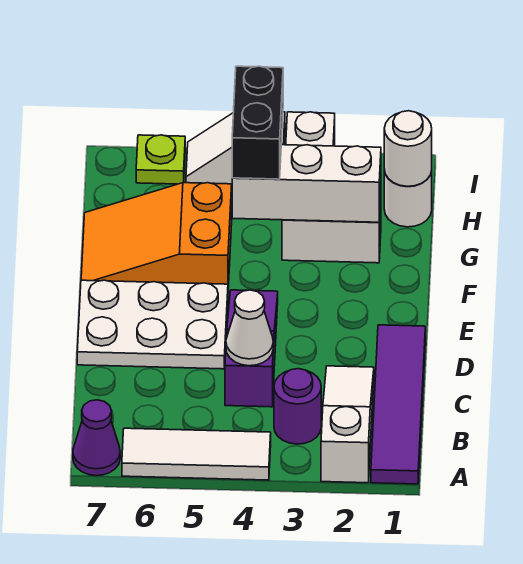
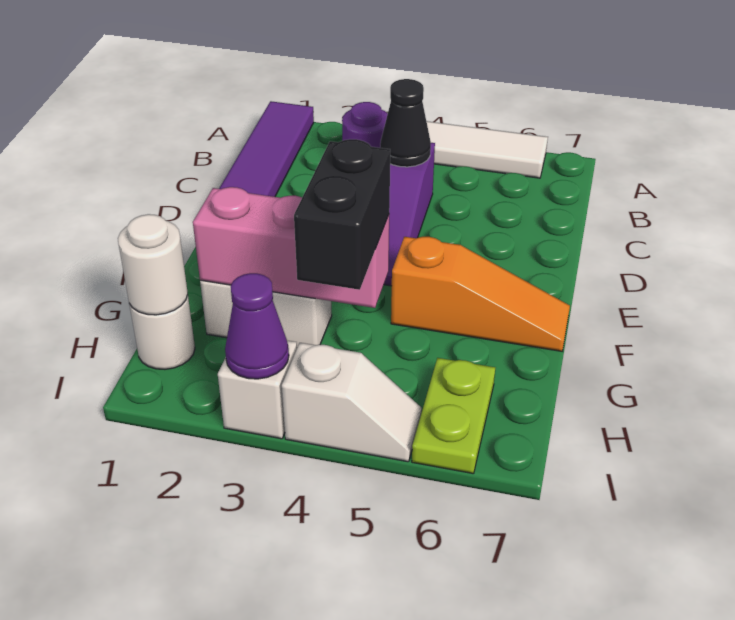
white 1x3 slope [321,366,374,483] -> none
purple 1x1 cone [73,400,120,476] -> purple 1x1 cone moved to [225,273,289,379]
white 1x1 cone [226,290,273,366] -> black 1x1 cone [380,79,431,167]
white 2x3 plate [77,280,228,369] -> none
orange 2x3 slope [81,183,232,287] -> orange 1x3 slope [391,237,570,351]
white 1x3 brick [232,145,381,222] -> pink 1x3 brick [193,187,389,308]
lime 1x1 plate [136,135,185,184] -> lime 1x2 plate [412,358,495,474]

